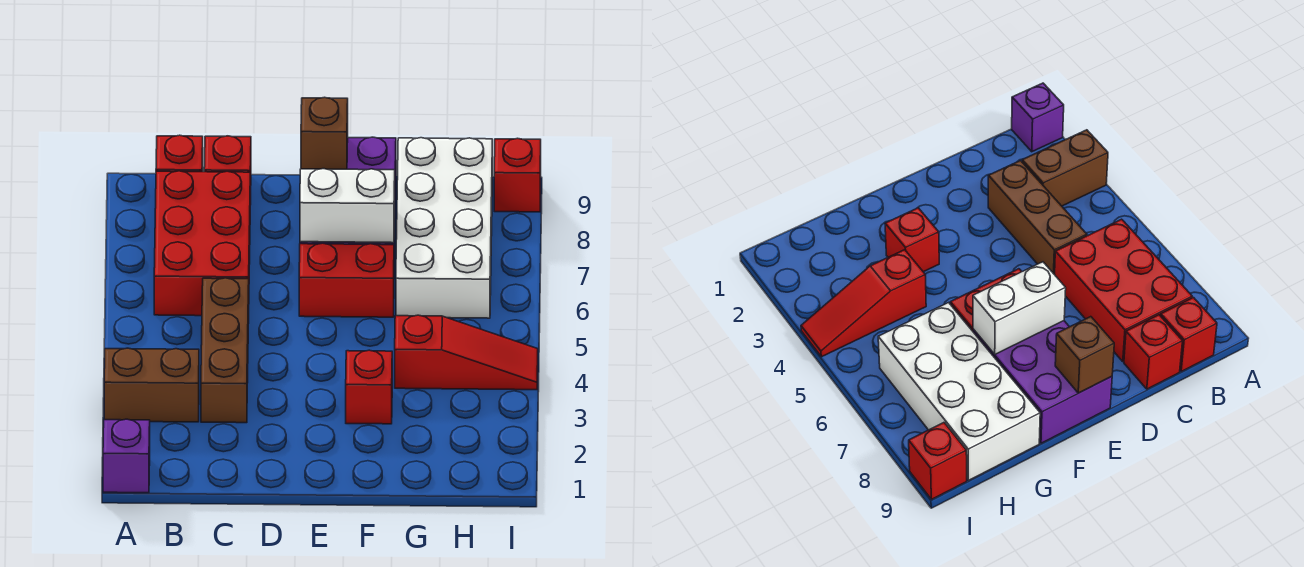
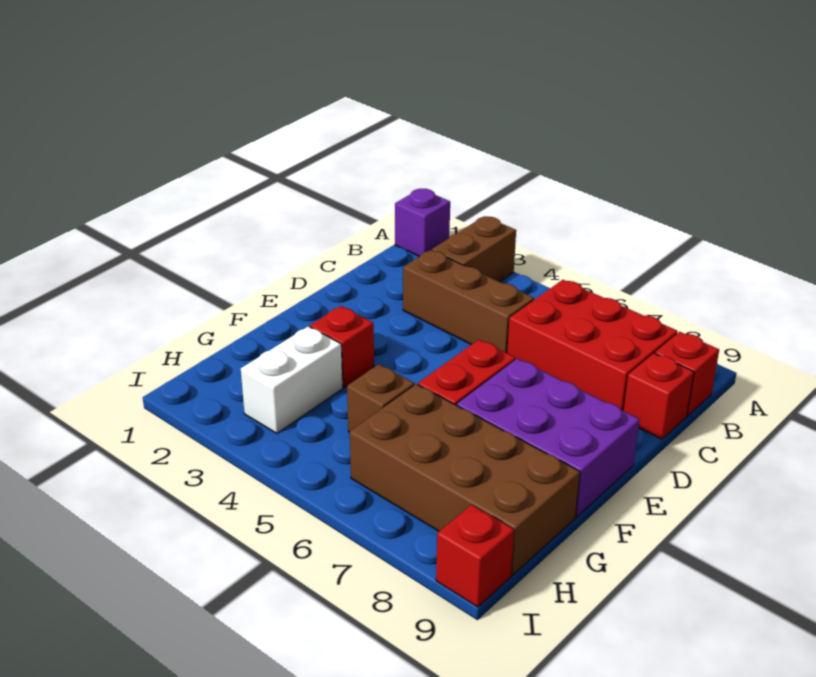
white 1x2 brick [300,169,395,243] -> white 1x2 brick moved to [241,326,343,433]
brown 1x1 brick [301,97,348,169] -> brown 1x1 brick moved to [347,364,415,432]
red 1x3 slope [395,315,538,390] -> none
white 2x4 brick [396,138,492,318] -> brown 2x4 brick [350,384,580,575]

